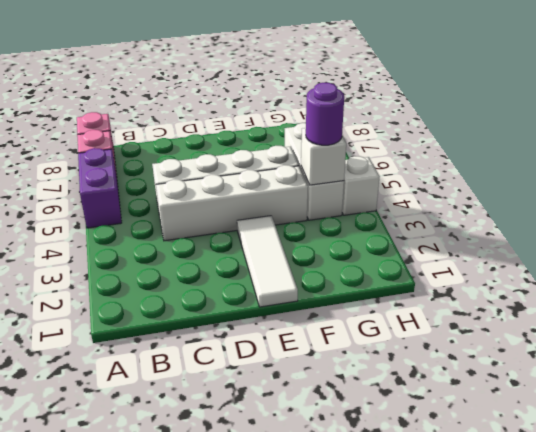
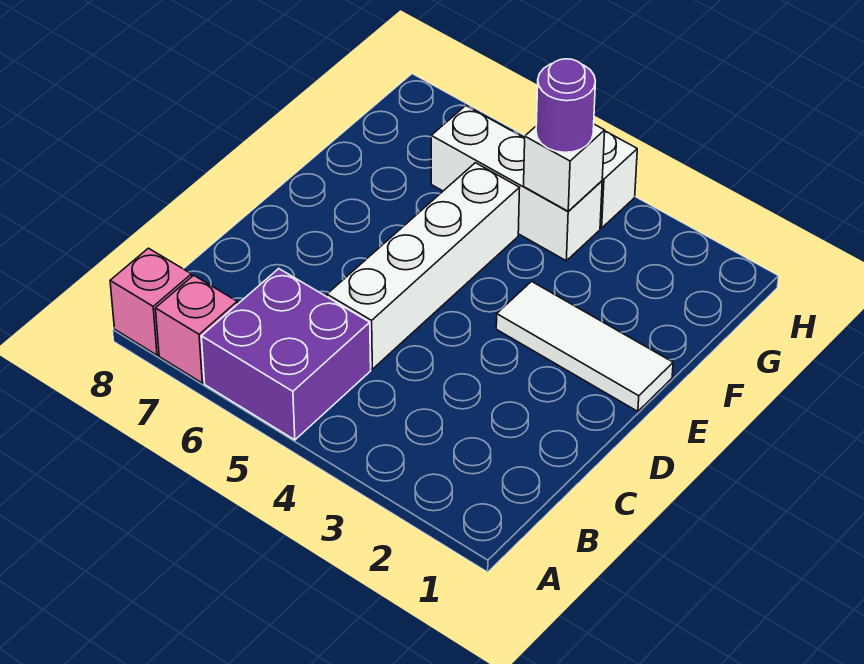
purple 1x2 brick [78,148,122,228] -> purple 2x2 brick [201,269,371,440]
white 1x4 brick [156,165,308,241] -> none

